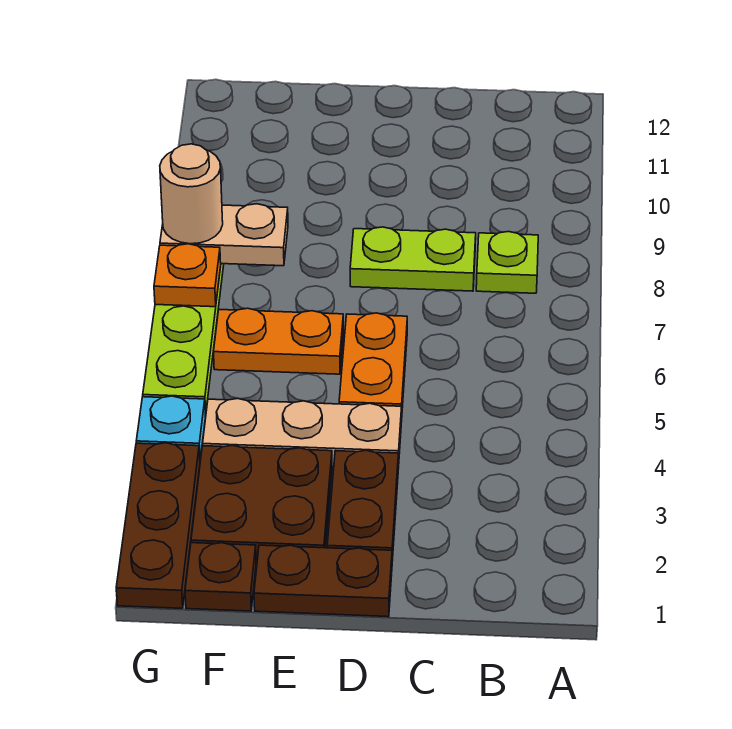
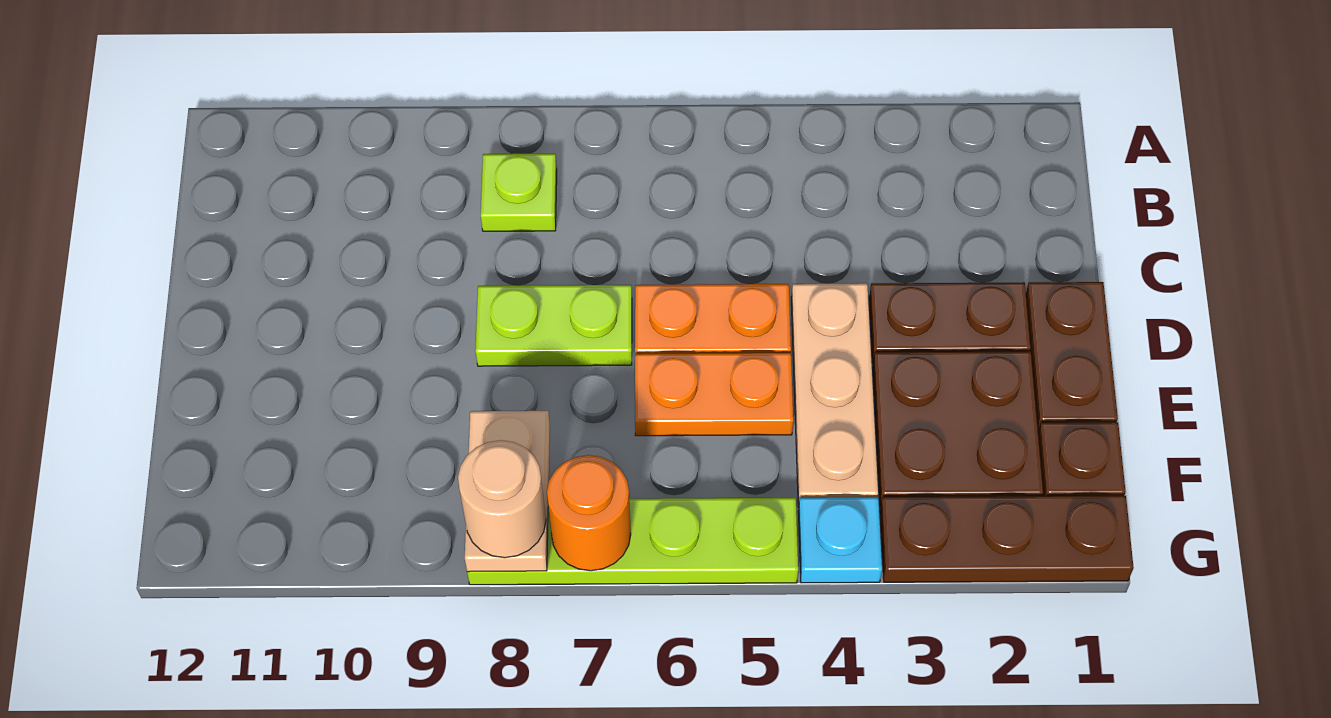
lime 1x2 plate [350,227,476,291] -> lime 1x2 plate turned to [475,285,632,366]
orange 1x2 plate [214,308,343,374] -> orange 1x2 plate turned to [635,353,793,436]
orange 1x1 plate [154,244,221,307] -> orange 1x1 round brick [547,455,631,571]

